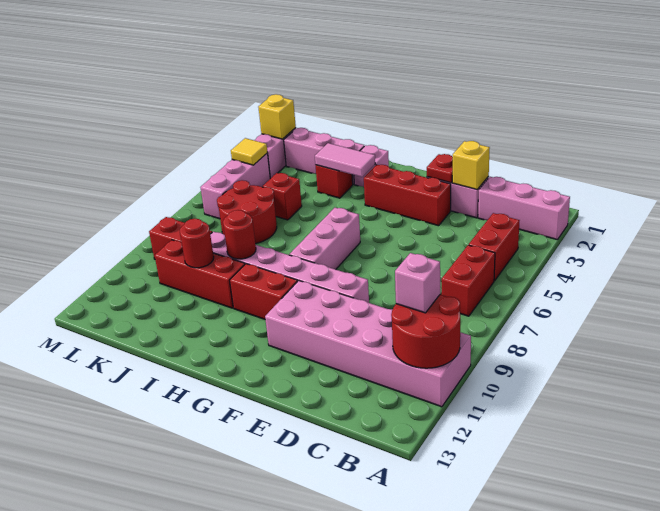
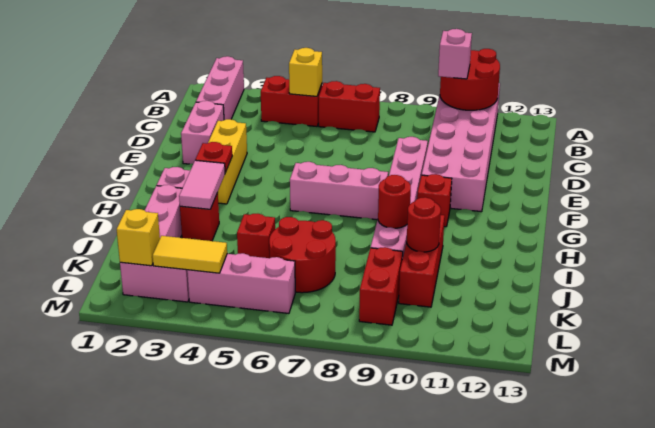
yellow 1x1 brick [452,141,490,189] -> yellow 1x1 brick moved to [289,48,322,96]
red 1x1 plate [427,154,453,183] -> red 1x1 plate moved to [195,142,232,173]
red 1x3 brick [364,165,451,226] -> yellow 1x3 brick [208,119,247,204]
red 1x2 brick [230,264,297,319] -> red 1x1 brick [417,174,452,227]
yellow 1x1 tile [231,138,267,165] -> yellow 1x2 tile [153,236,227,273]

